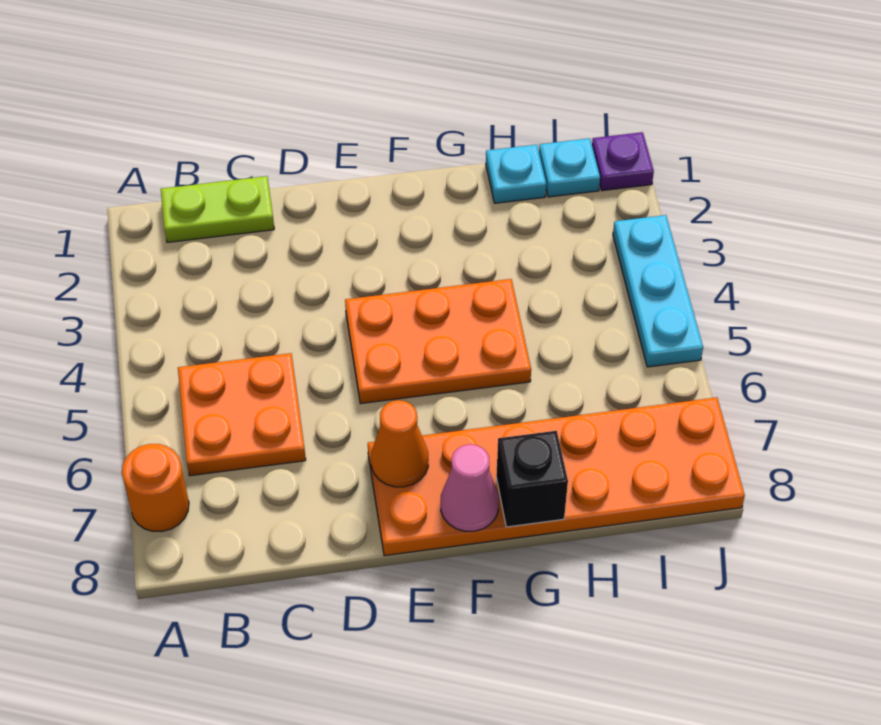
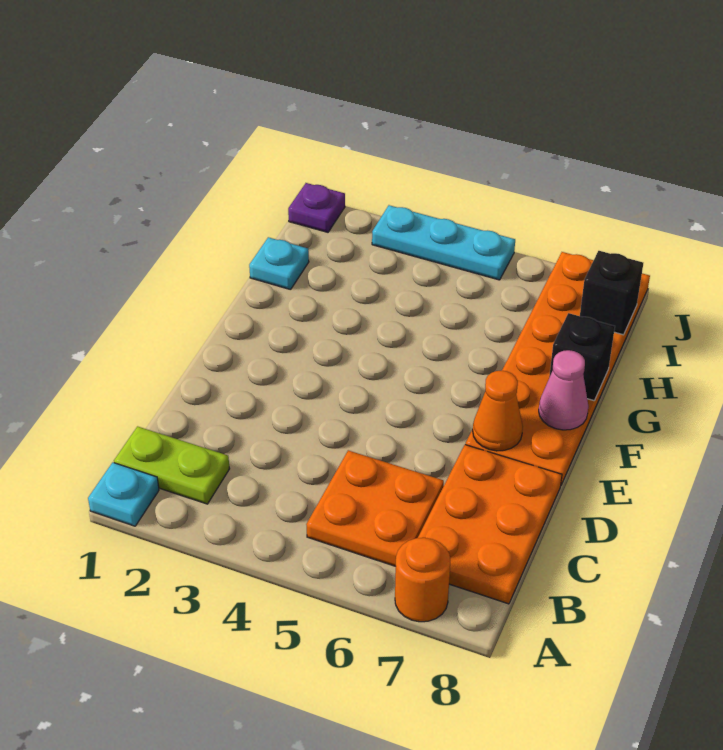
lime 1x2 plate [161,176,274,242] -> lime 1x2 plate turned to [114,426,230,504]
orange 2x3 plate [345,279,531,404] -> orange 2x3 plate moved to [418,445,562,604]
cyan 1x1 plate [539,138,600,197] -> cyan 1x1 plate moved to [88,462,159,526]
none -> black 1x1 brick [580,251,643,335]

